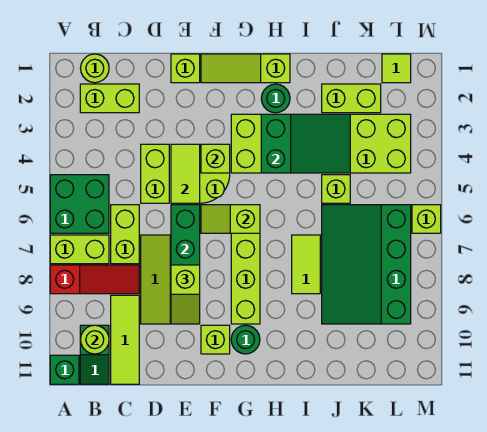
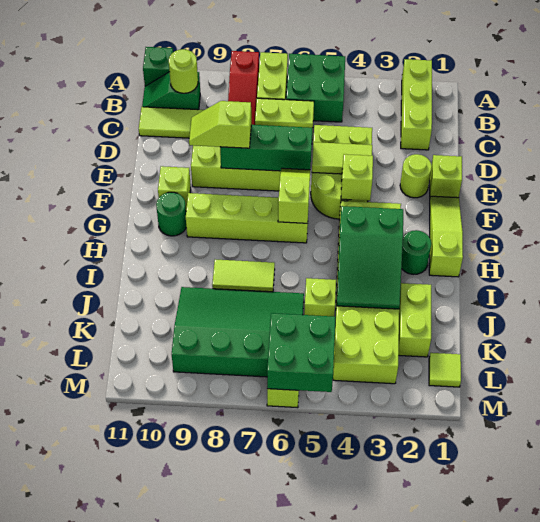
lime 1x1 round brick [80,54,109,83] -> lime 1x1 round brick moved to [400,154,432,198]
lime 1x2 brick [80,84,139,113] -> lime 1x3 brick [401,59,432,150]
none -> green 2x2 brick [267,313,336,392]

